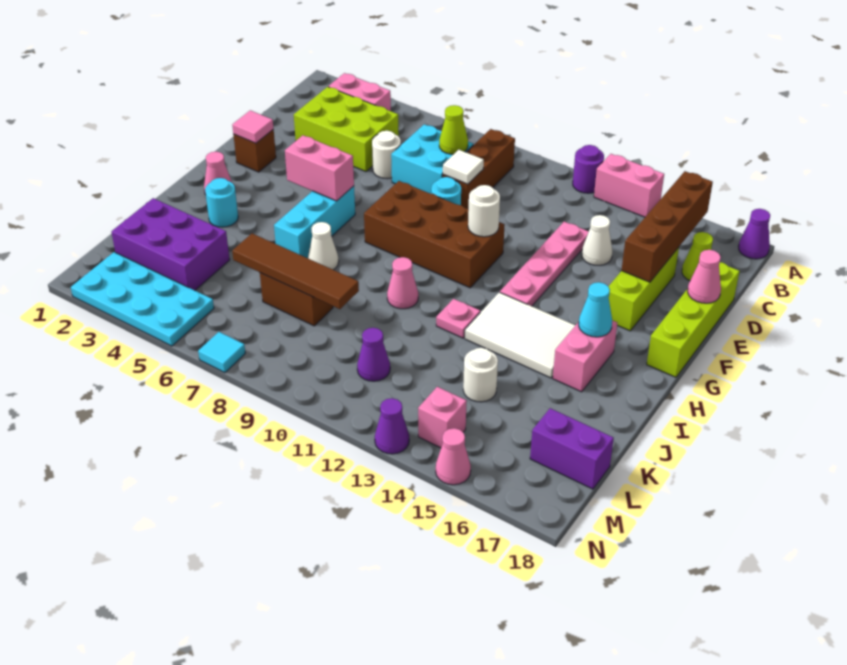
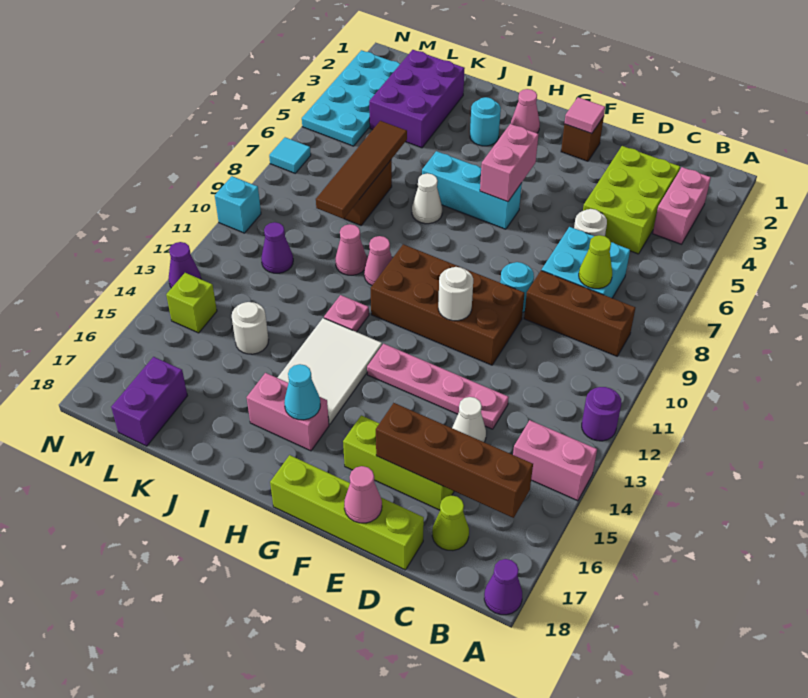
pink 1x2 brick [594,154,664,217] -> pink 1x2 brick turned to [513,420,597,501]
white 1x1 tile [443,150,484,184] -> none
brown 2x4 brick [364,181,505,288] -> brown 2x4 brick turned to [371,244,524,365]
pink 1x1 brick [418,387,467,448] -> lime 1x1 brick [166,273,217,333]
none -> cyan 1x1 brick [215,176,261,233]
pink 1x1 cone [436,428,471,485] -> pink 1x1 cone moved to [335,224,367,275]

